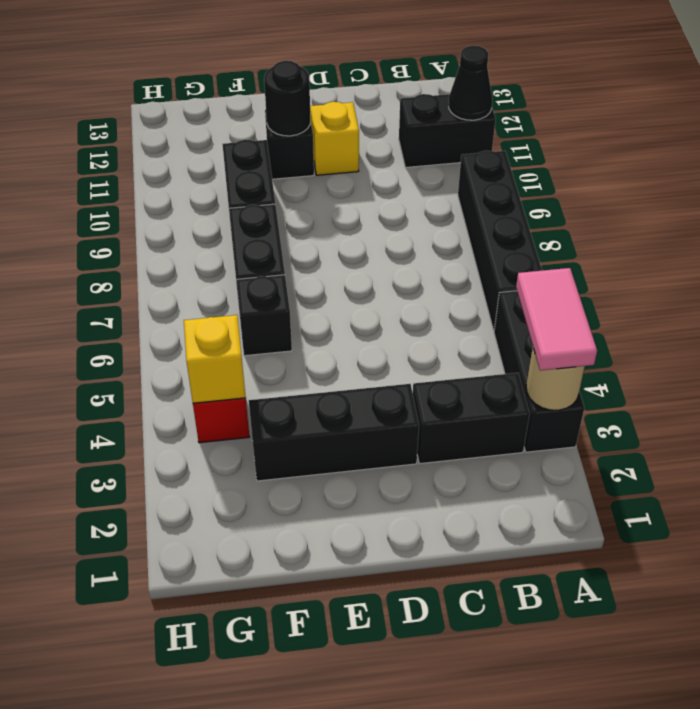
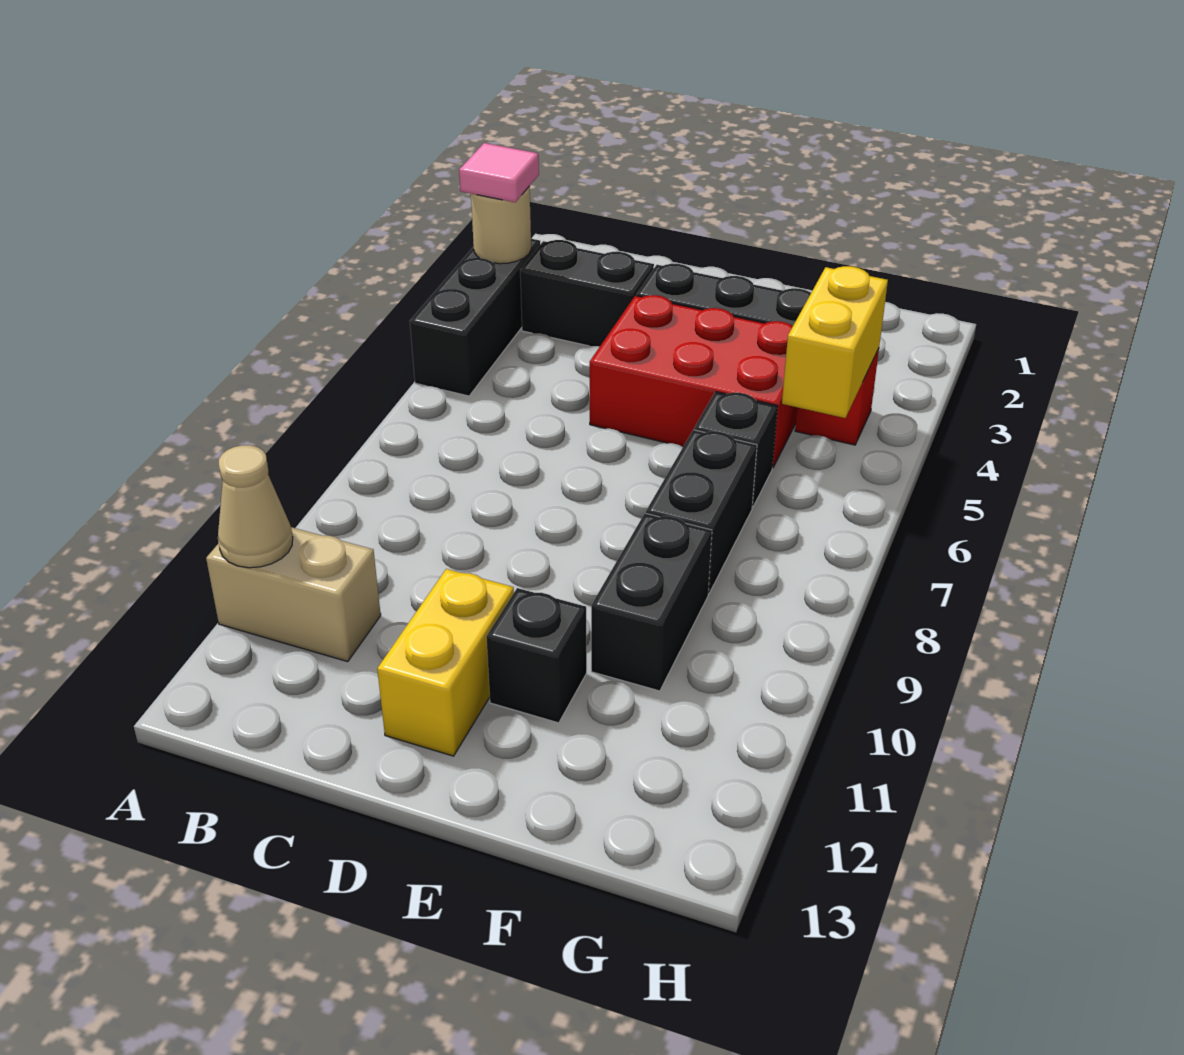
pink 1x2 tile [516,268,597,371] -> pink 1x1 tile [459,143,539,202]
black 1x4 brick [458,151,542,331] -> none
black 1x2 brick [399,94,496,168] -> tan 1x2 brick [206,527,381,662]
black 1x1 cone [449,46,492,120] -> tan 1x1 cone [218,445,293,568]
none -> red 2x3 brick [590,295,797,468]
yellow 1x1 brick [310,102,359,175] -> yellow 1x2 brick [377,569,514,756]
black 1x1 round brick [264,61,311,136] -> none
yellow 1x1 brick [184,315,246,403] -> yellow 1x2 brick [782,266,888,418]

